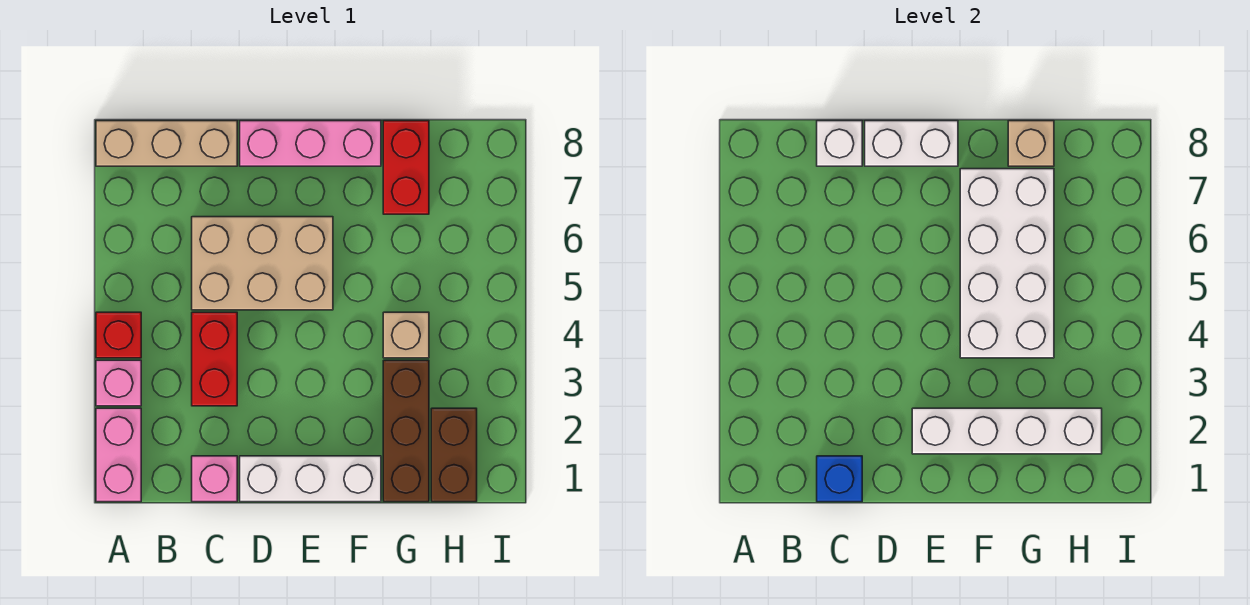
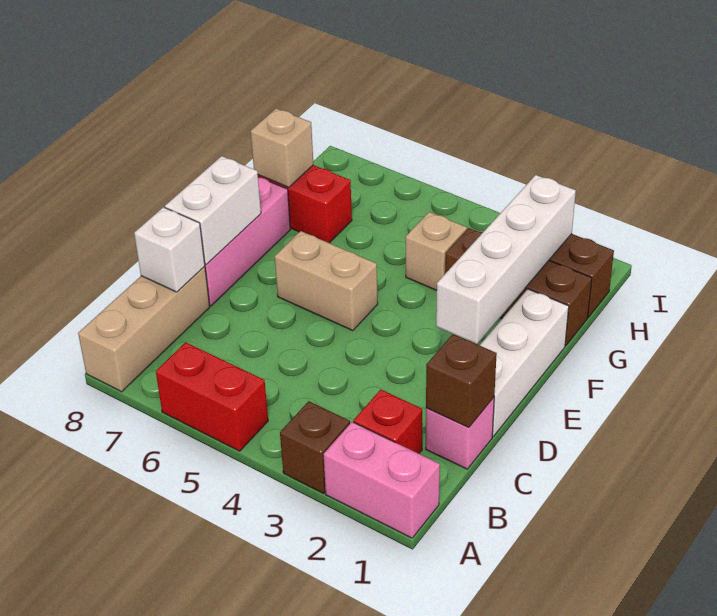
pink 1x1 brick [96,360,141,406] -> brown 1x1 brick [280,401,350,493]
red 1x1 brick [96,312,141,358] -> red 1x1 brick moved to [353,390,422,454]
blue 1x1 brick [817,456,862,502] -> brown 1x1 brick [426,334,497,428]
red 1x2 brick [192,312,237,406] -> red 1x2 brick moved to [156,342,268,451]
tan 2x3 brick [192,217,333,310] -> tan 1x2 brick [275,231,378,331]
white 2x4 brick [960,169,1054,358] -> none

